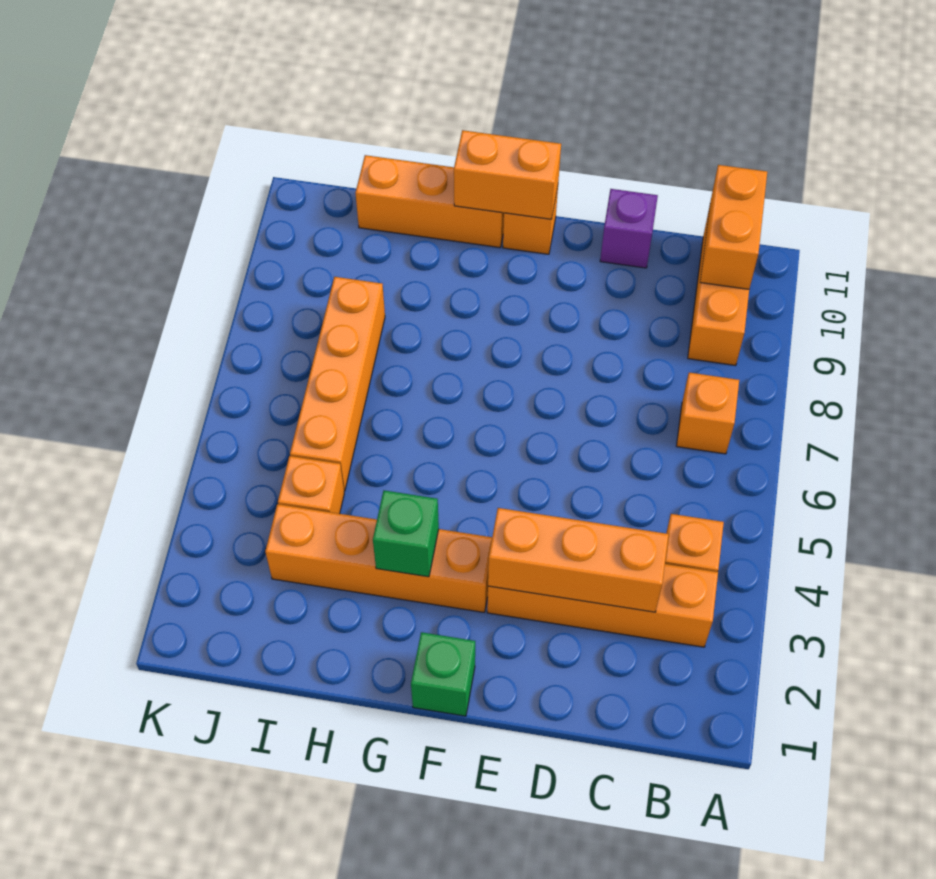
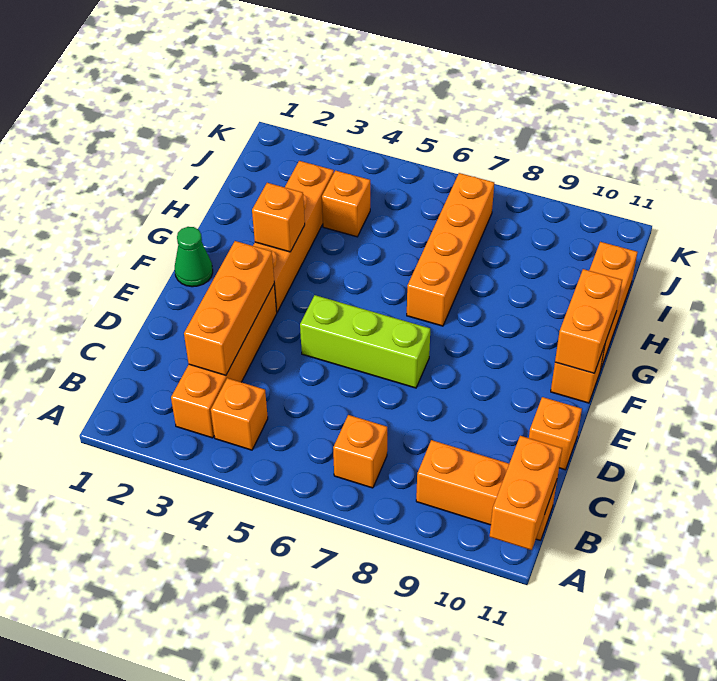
orange 1x2 brick [700,165,767,289] -> orange 1x2 brick turned to [490,436,562,550]
purple 1x1 brick [600,189,658,268] -> orange 1x1 brick [529,397,582,470]
none -> lime 1x3 brick [300,295,430,388]
green 1x1 brick [411,632,475,716] -> green 1x1 cone [175,227,213,287]
green 1x1 brick [373,490,439,577] -> orange 1x1 brick [252,183,305,252]
orange 1x4 brick [290,277,385,491] -> orange 1x4 brick turned to [407,173,494,326]

